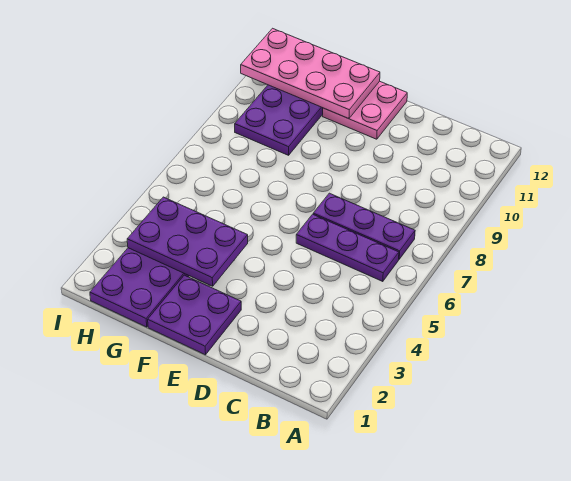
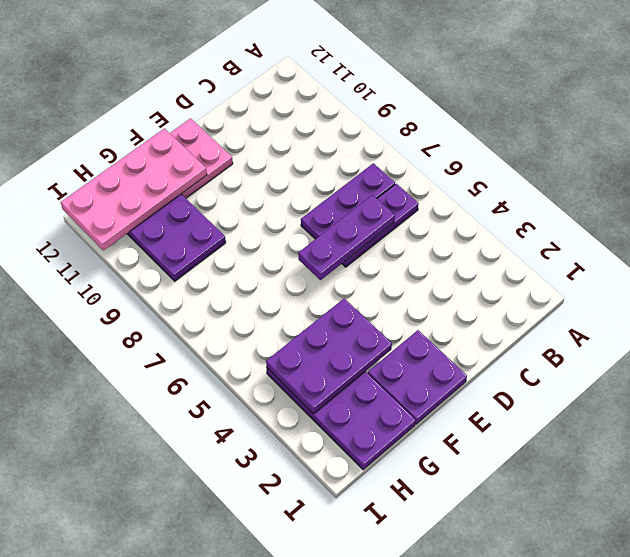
none -> purple 1x3 plate [298,195,395,280]

